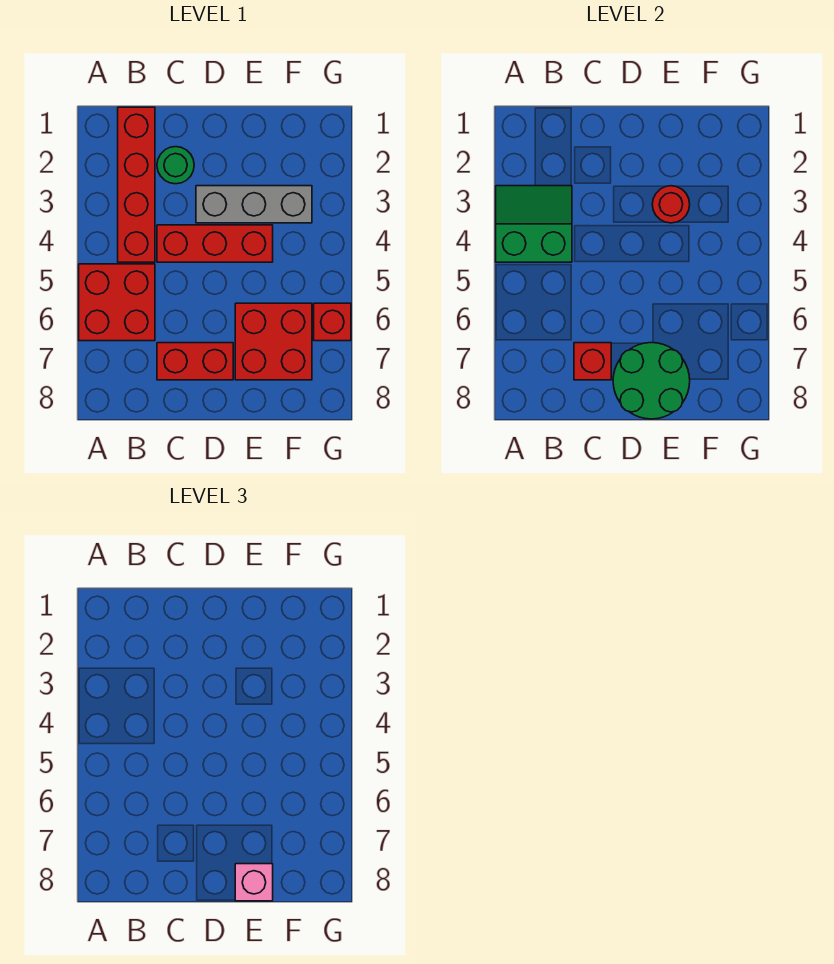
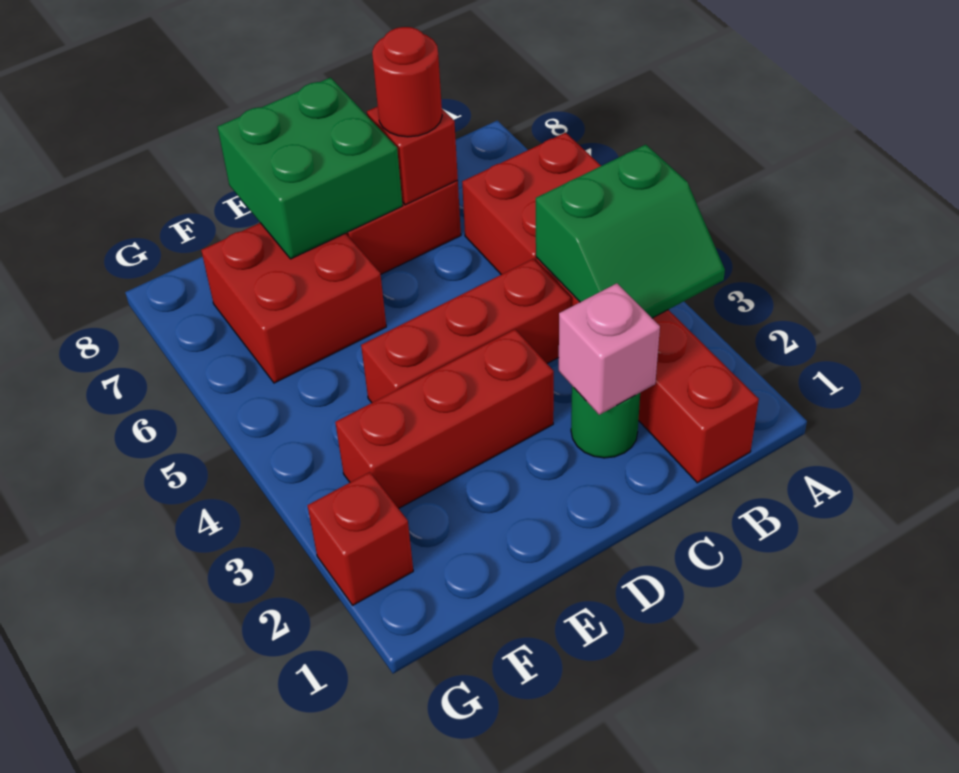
grey 1x3 brick [196,186,312,223] -> red 1x3 brick [335,329,554,509]
green 2x2 round brick [613,343,690,419] -> green 2x2 brick [218,78,403,259]
red 1x1 round brick [652,186,690,223] -> red 1x1 round brick moved to [372,27,442,137]
pink 1x1 brick [235,864,273,901] -> pink 1x1 brick moved to [559,283,660,415]
red 1x1 brick [314,303,351,341] -> red 1x1 brick moved to [307,472,413,605]

